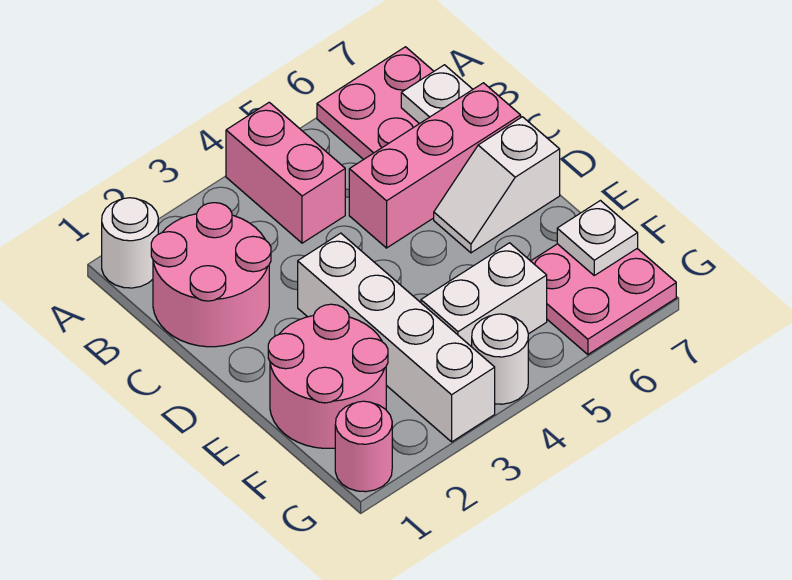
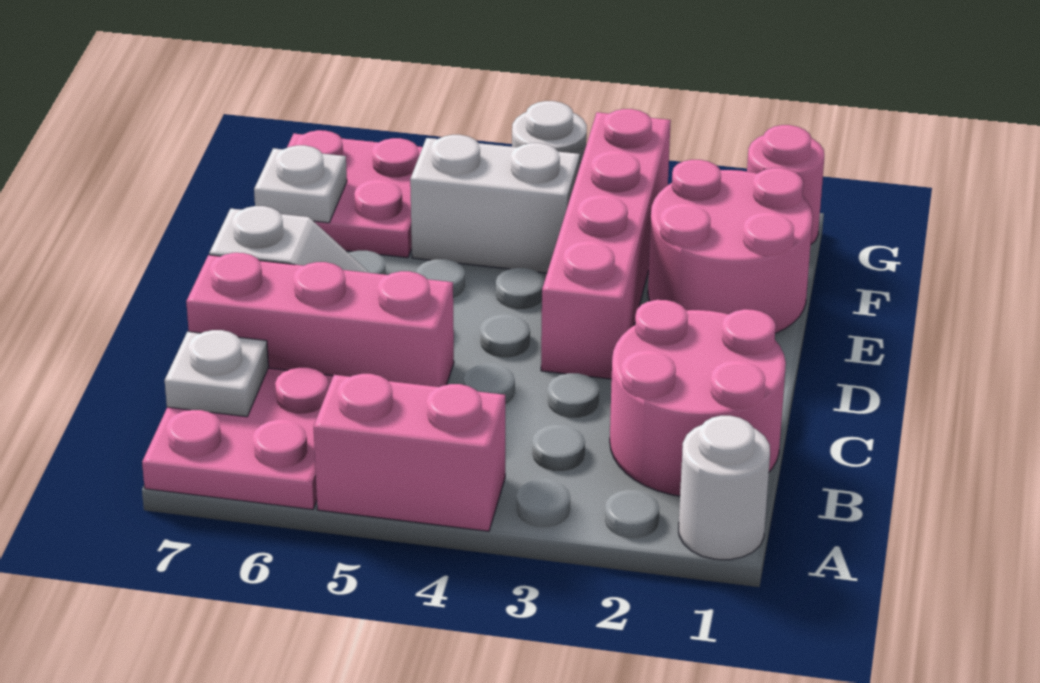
pink 1x2 brick [226,102,345,243] -> pink 1x2 brick turned to [314,374,505,531]
white 1x4 brick [298,233,495,442] -> pink 1x4 brick [541,109,671,379]

